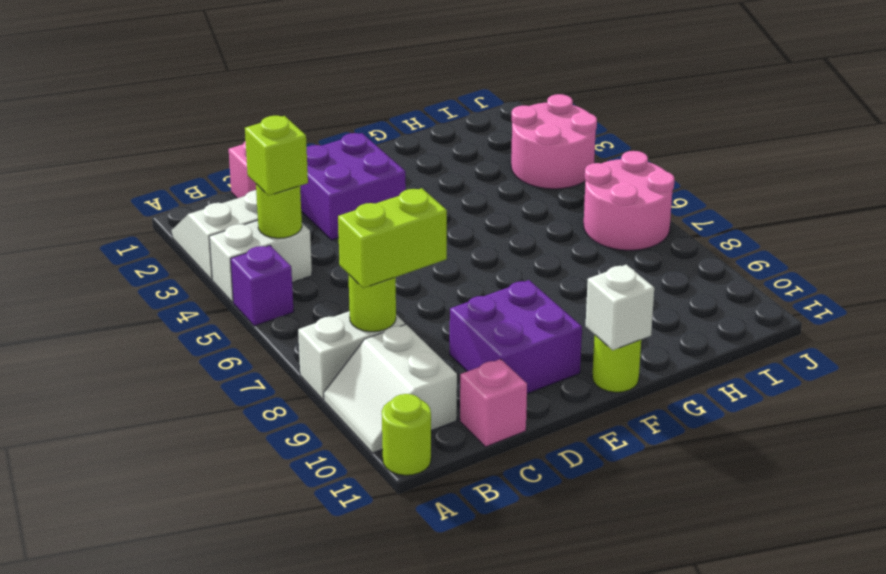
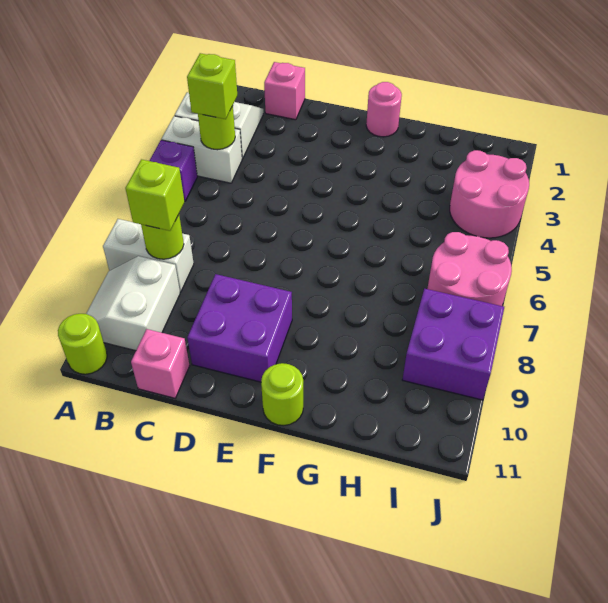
lime 1x2 brick [338,188,447,288] -> lime 1x1 brick [125,159,184,231]
purple 2x2 brick [300,133,406,240] -> purple 2x2 brick moved to [402,289,504,400]
none -> pink 1x1 round brick [366,82,402,137]
white 1x1 brick [585,265,654,350] -> none

